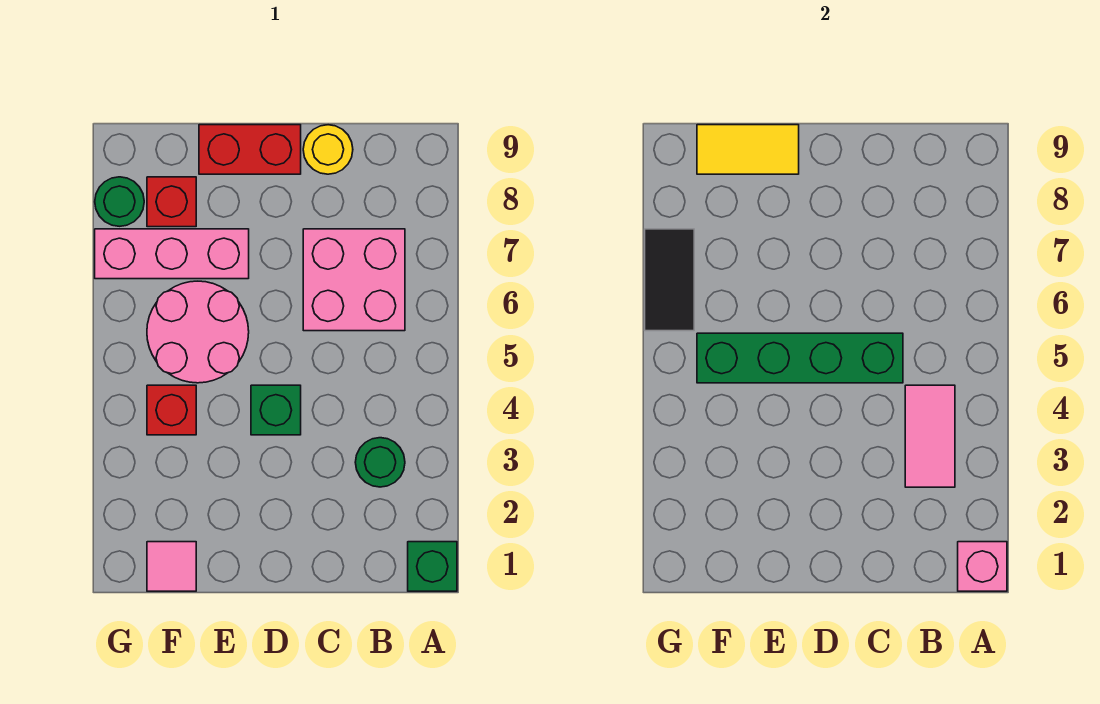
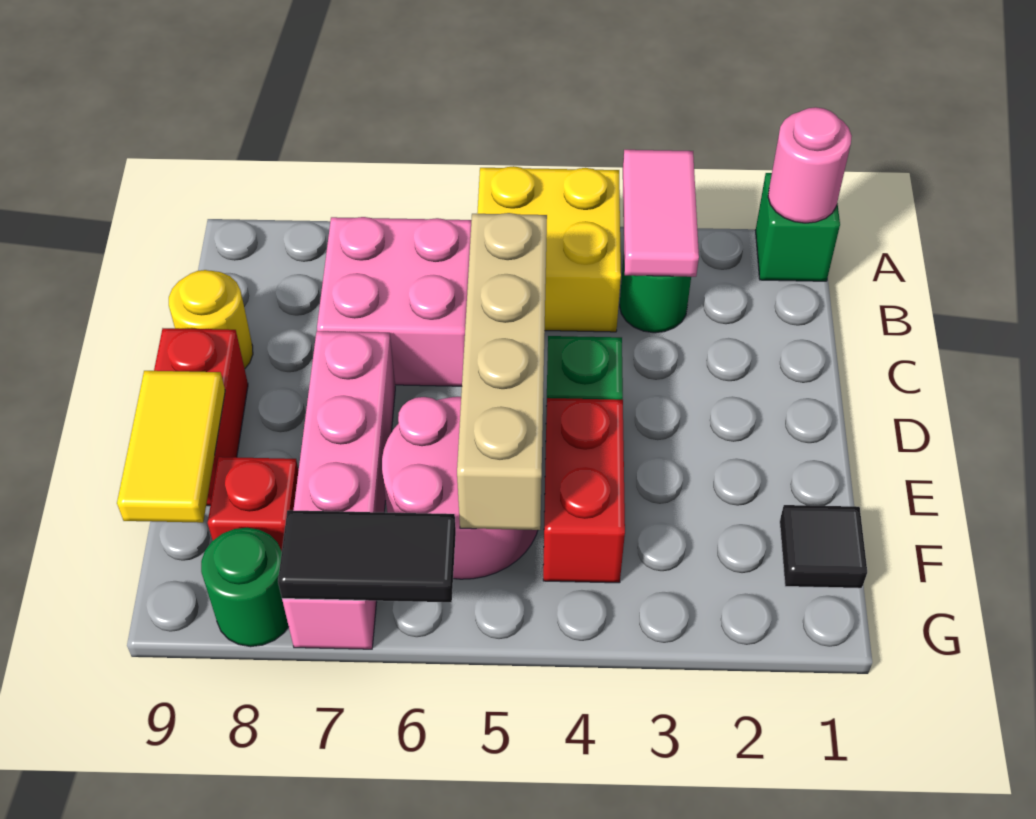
pink 1x1 brick [958,542,1007,591] -> pink 1x1 round brick [768,107,852,223]
none -> yellow 2x2 brick [477,166,621,332]
pink 1x2 tile [905,385,955,487] -> pink 1x2 tile turned to [623,150,699,277]
green 1x4 brick [697,333,903,383] -> tan 1x4 brick [457,213,547,530]
pink 1x3 brick [95,229,249,279] -> pink 1x4 brick [282,331,395,649]
pink 1x1 tile [147,542,196,591] -> black 1x1 tile [780,505,867,588]
red 1x1 brick [147,385,196,435] -> red 1x2 brick [543,398,625,583]

